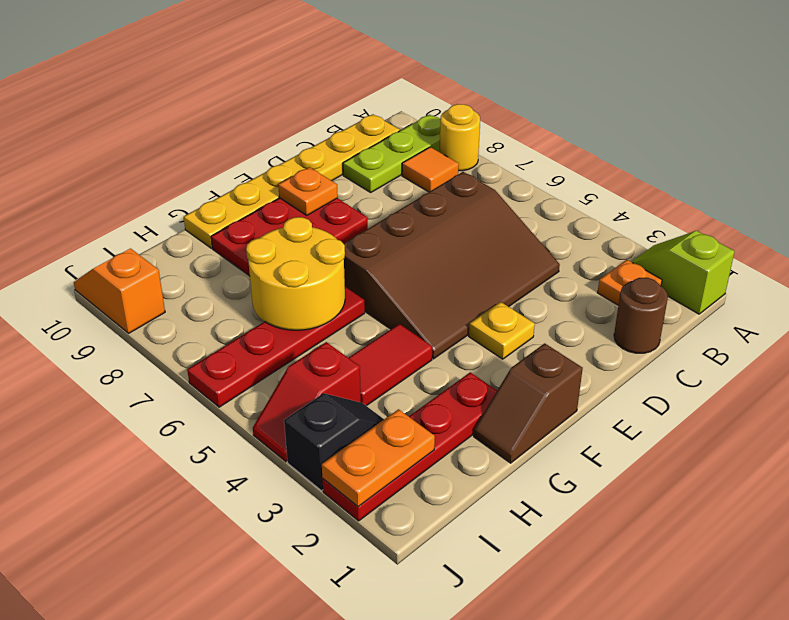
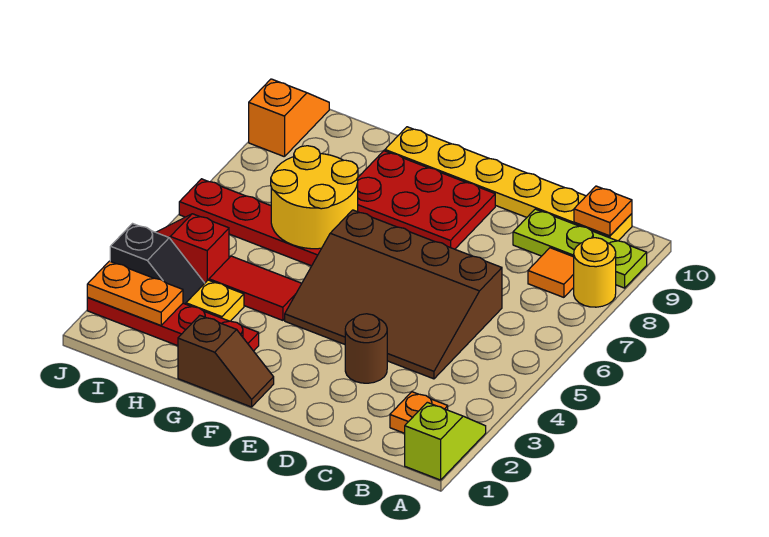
brown 1x1 round brick [614,278,668,353] -> brown 1x1 round brick moved to [345,314,387,383]
yellow 1x1 plate [469,302,535,359] -> yellow 1x1 plate moved to [186,280,244,321]
orange 1x1 plate [278,167,338,215] -> orange 1x1 plate moved to [574,186,632,236]
brown 1x2 slope [474,343,583,463] -> brown 1x2 slope turned to [178,315,274,407]

